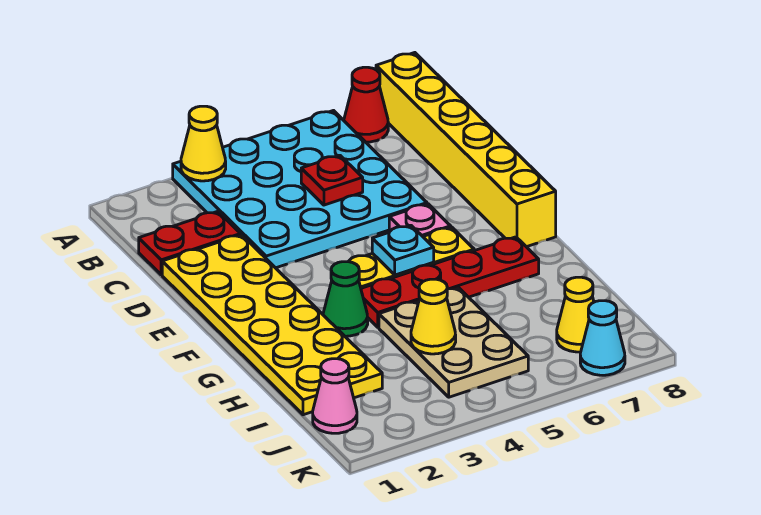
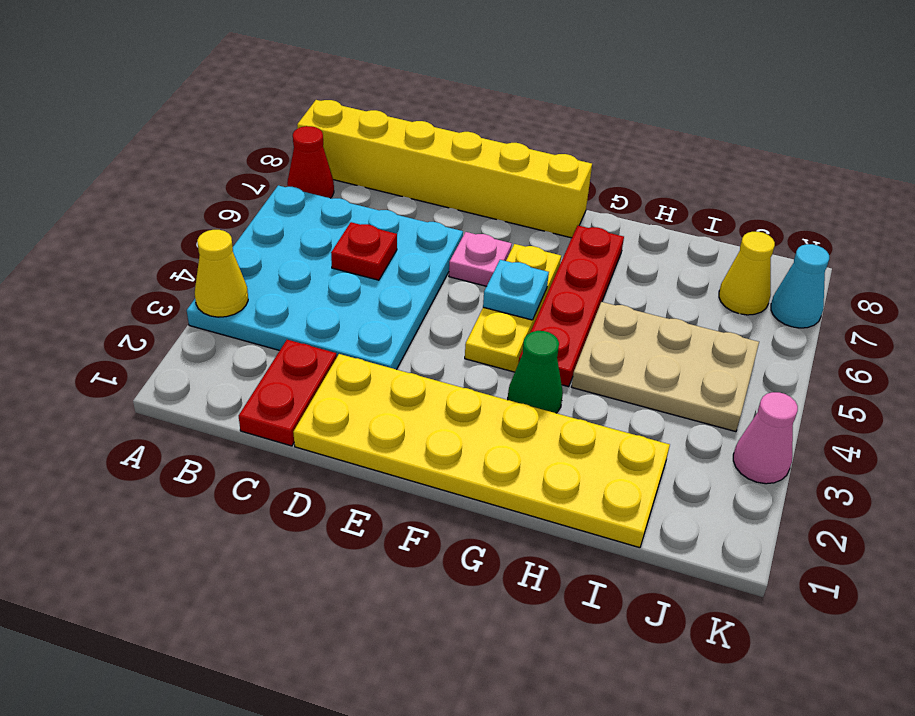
yellow 1x1 cone [411,279,456,354] -> none
pink 1x1 cone [313,359,357,433] -> pink 1x1 cone moved to [733,392,798,484]

